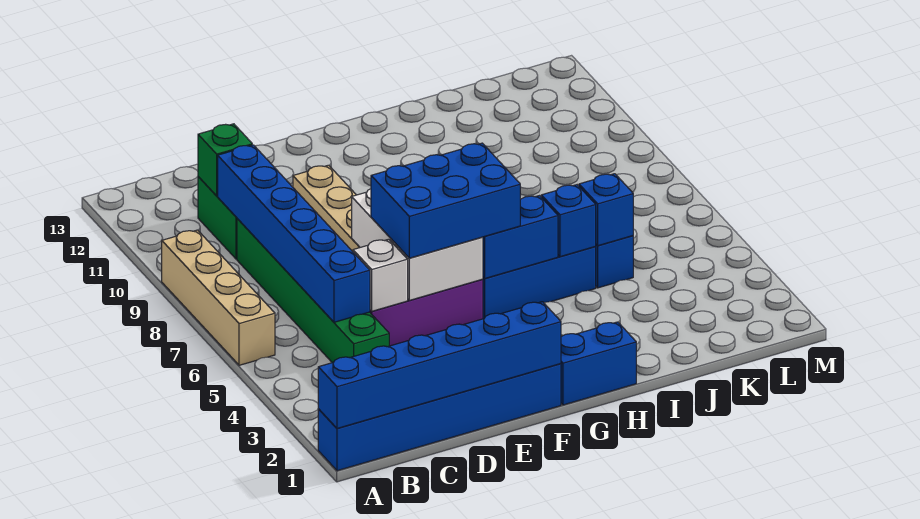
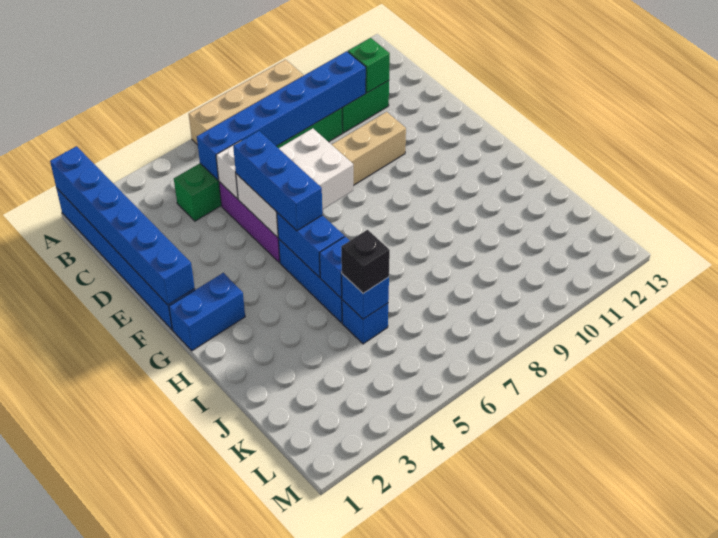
blue 2x3 brick [371,143,520,258] -> blue 1x3 brick [233,131,322,231]
blue 1x2 brick [561,322,636,405] -> blue 1x2 brick turned to [169,273,245,351]
none -> black 1x1 brick [341,230,390,293]

